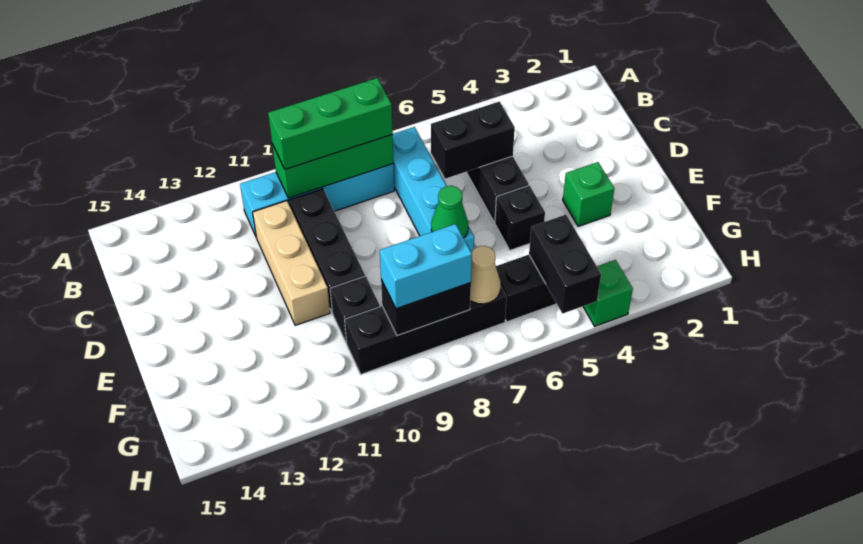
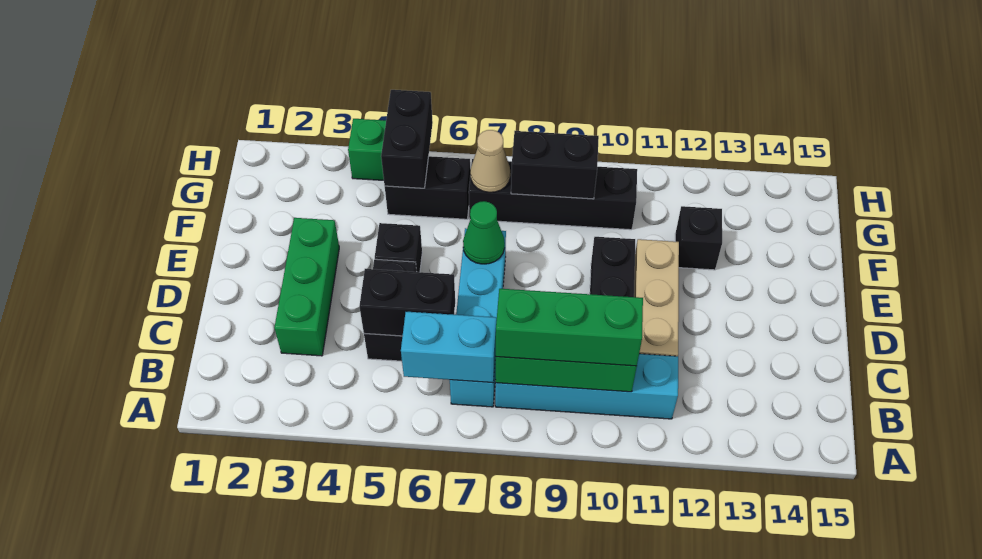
green 1x1 brick [563,162,614,226] -> green 1x3 brick [274,218,339,356]
black 1x1 brick [330,276,380,343] -> black 1x1 brick moved to [675,206,722,270]
cyan 1x2 brick [380,224,472,309] -> cyan 1x2 brick moved to [401,311,497,383]

